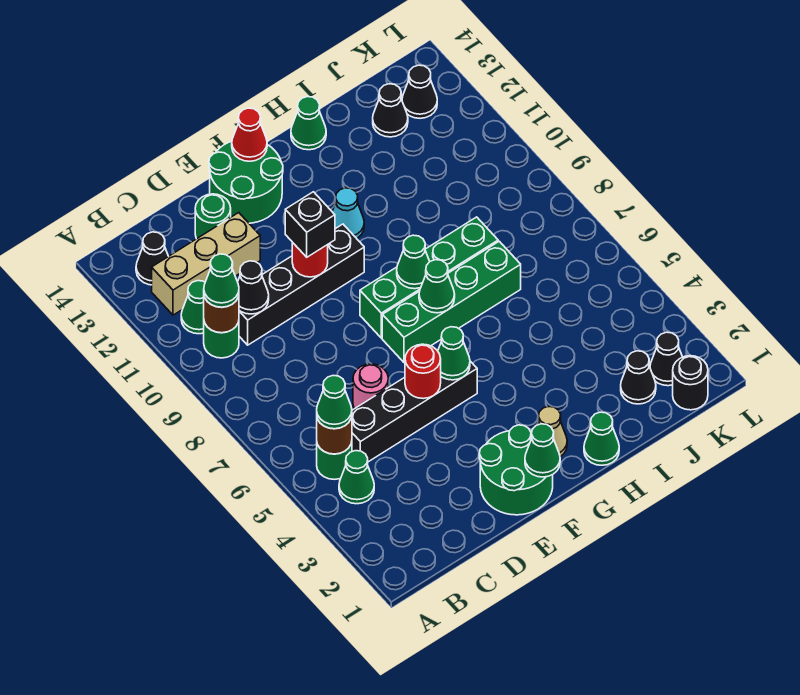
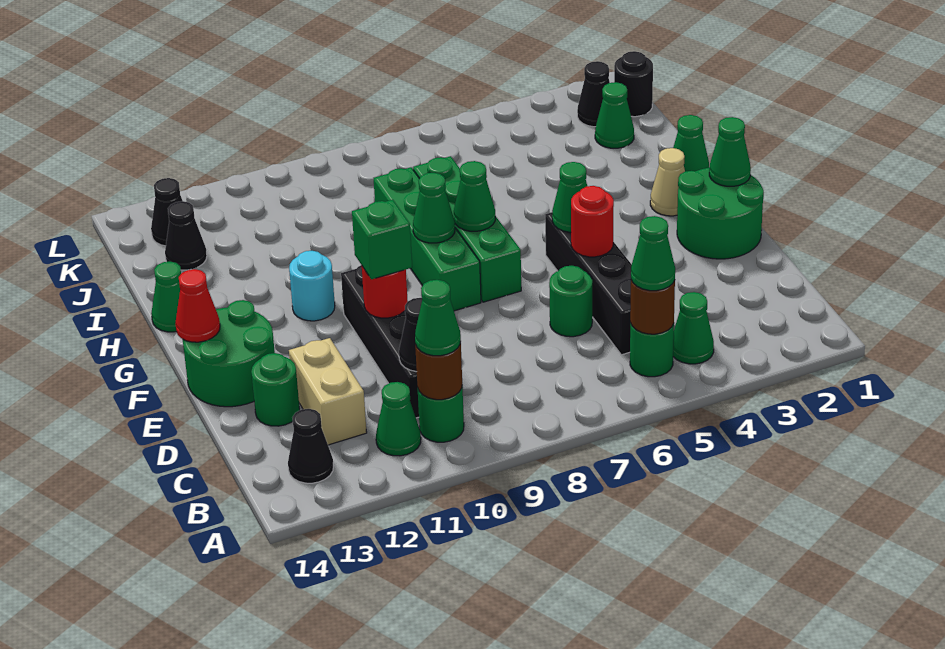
tan 1x3 brick [152,213,260,315] -> tan 1x2 brick [289,338,367,445]
pink 1x1 round brick [353,364,388,409] -> green 1x1 round brick [549,266,592,337]
black 1x1 brick [285,192,335,257] -> green 1x1 brick [352,200,412,279]
cyan 1x1 cone [332,188,364,238] -> cyan 1x1 round brick [289,251,335,321]
black 1x1 cone [621,351,656,404] -> green 1x1 cone [595,82,634,148]

